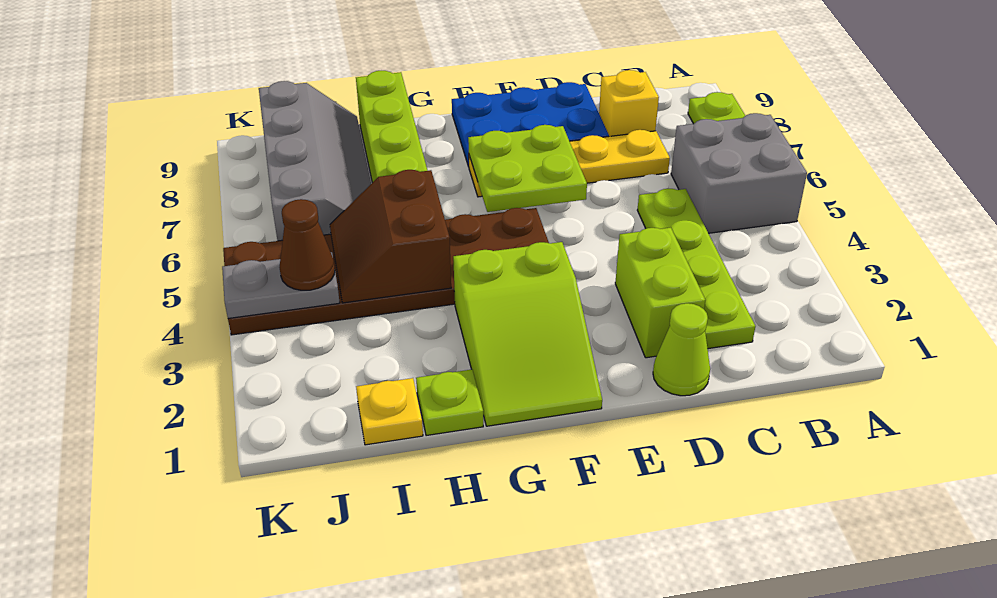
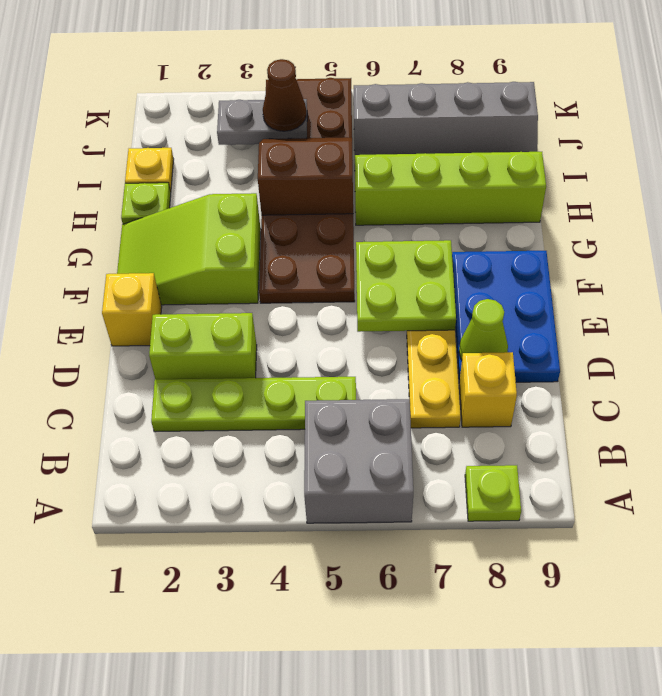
lime 1x1 cone [653,303,710,396] -> lime 1x1 cone moved to [459,299,508,360]
none -> yellow 1x1 brick [102,273,162,346]
grey 1x2 plate [222,252,340,318] -> grey 1x2 plate turned to [217,99,307,145]

